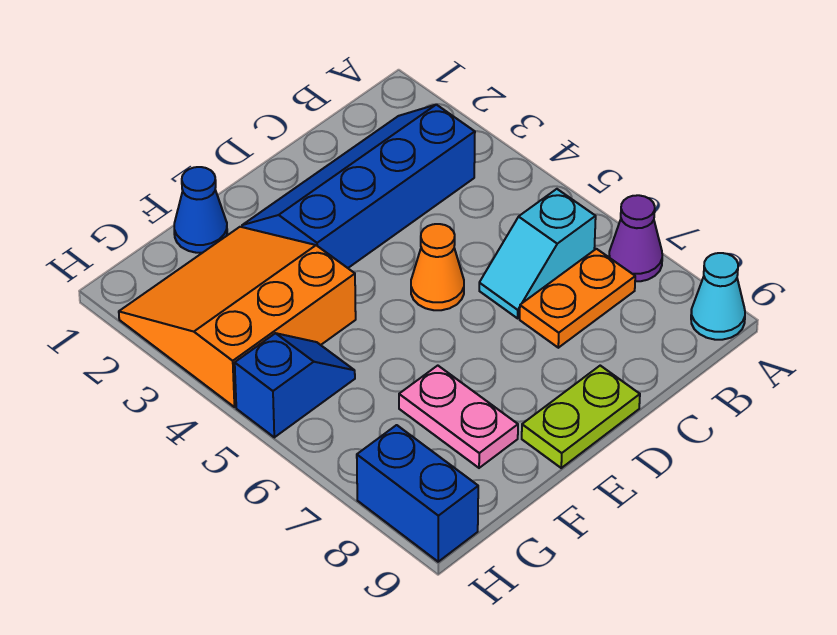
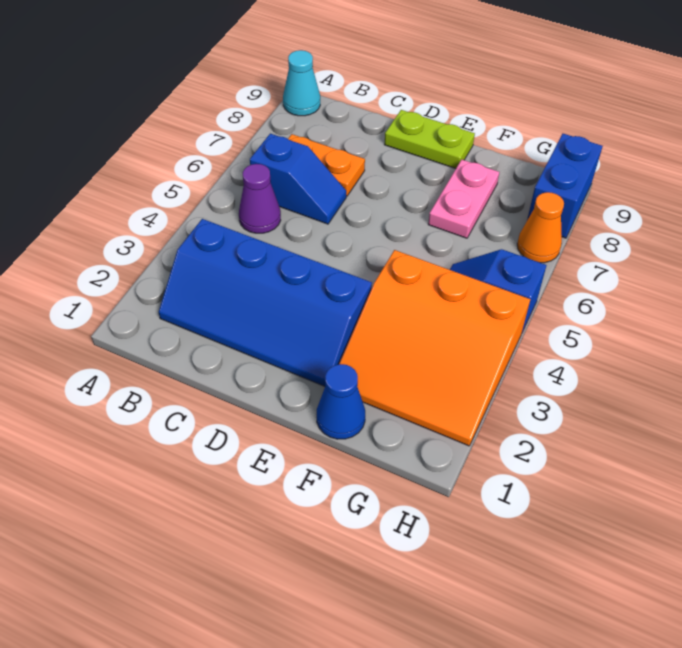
purple 1x1 cone [609,195,662,281] -> purple 1x1 cone moved to [239,164,281,233]
cyan 1x2 slope [479,189,596,318] -> blue 1x2 slope [250,134,346,224]
orange 1x1 cone [411,224,464,310] -> orange 1x1 cone moved to [517,192,564,263]

